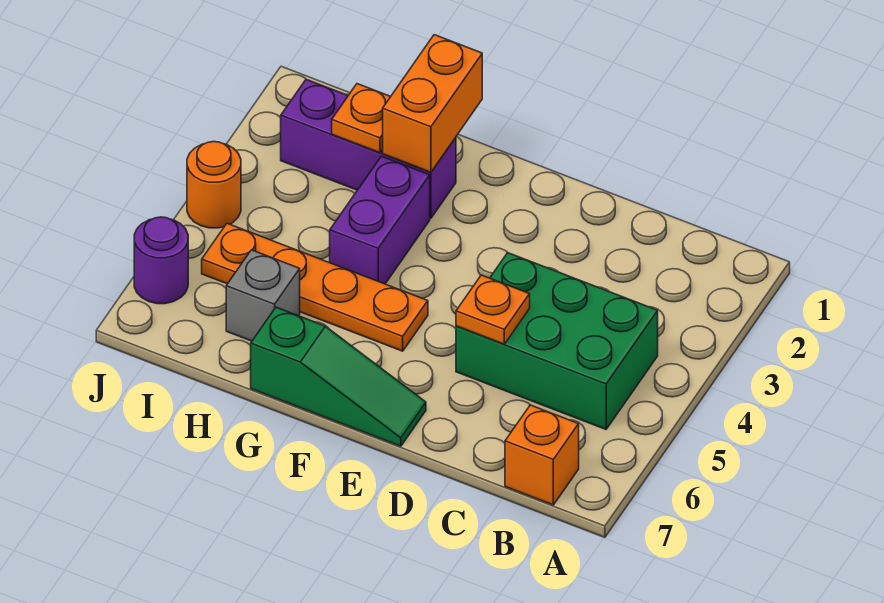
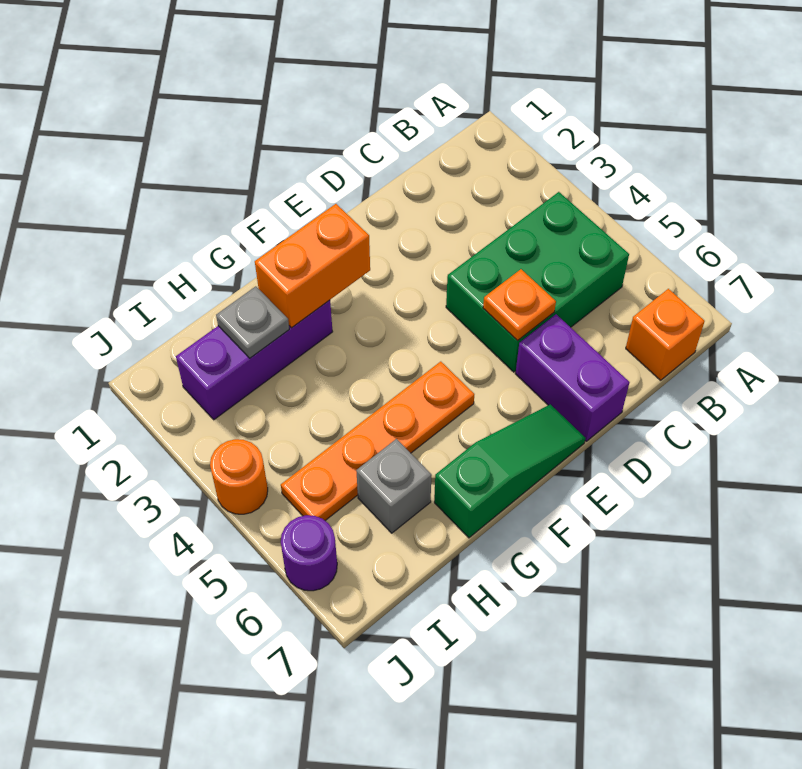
orange 1x2 brick [383,35,482,172] -> orange 1x2 brick turned to [255,204,370,328]
purple 1x2 brick [330,156,430,284] -> purple 1x2 brick moved to [515,314,630,441]
orange 1x1 plate [332,84,391,153] -> grey 1x1 plate [216,286,289,358]

